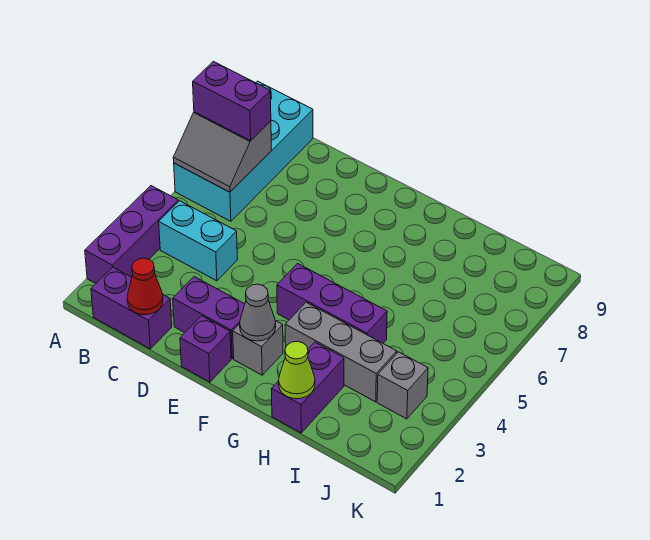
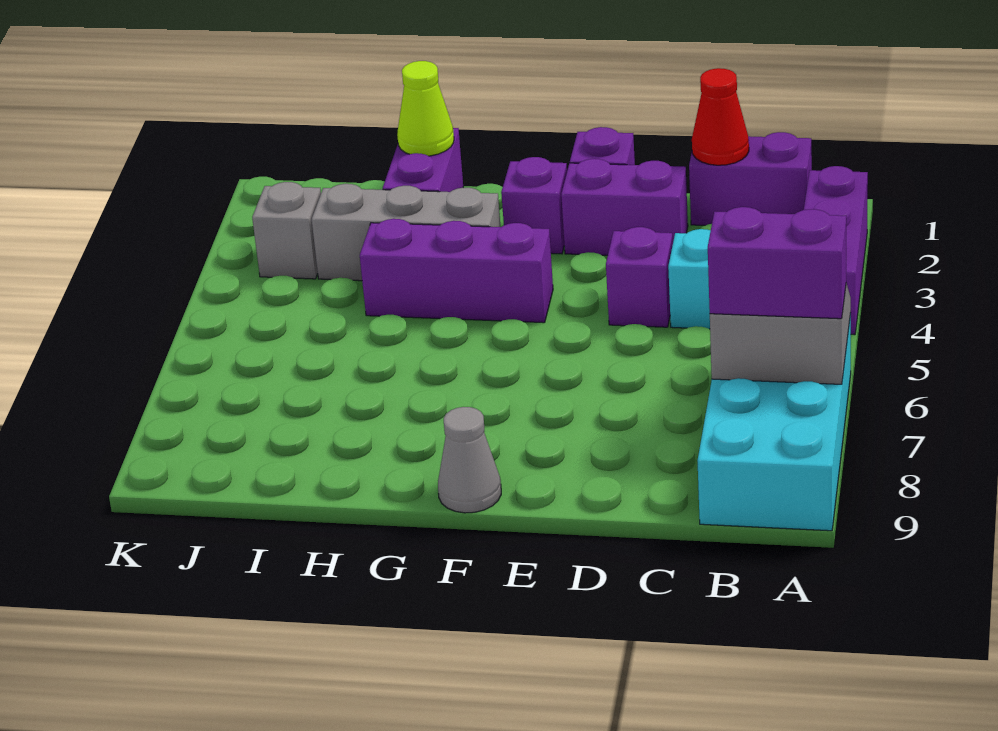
none -> purple 1x1 brick [606,227,673,327]
grey 1x1 brick [233,321,283,375] -> purple 1x1 brick [501,157,567,254]
grey 1x1 cone [240,284,276,341] -> grey 1x1 cone moved to [438,407,501,513]

